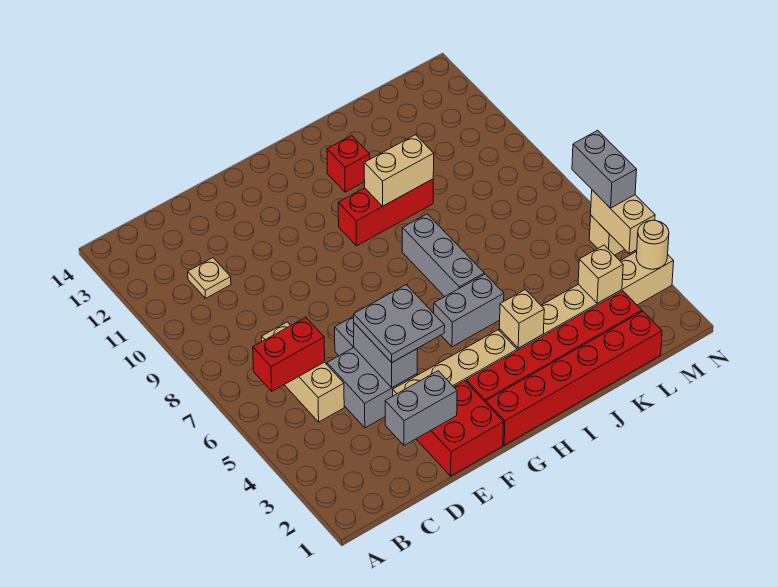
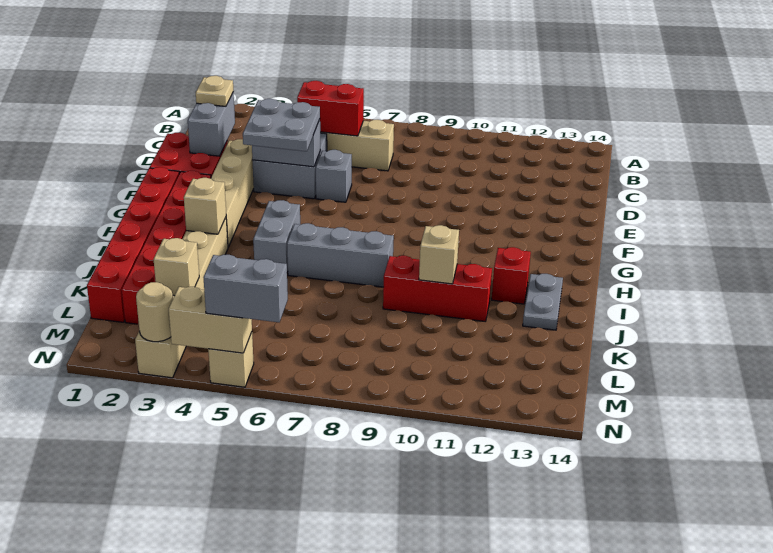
red 1x2 brick [253,317,325,391] -> red 1x2 brick turned to [297,81,364,136]
tan 1x1 plate [188,258,231,298] -> tan 1x1 plate moved to [196,76,233,106]
red 1x3 brick [338,179,433,246] -> red 1x3 brick turned to [383,255,492,321]
tan 1x2 brick [364,135,434,206] -> tan 1x1 brick [419,225,459,284]
none -> grey 1x2 plate [523,274,563,330]

